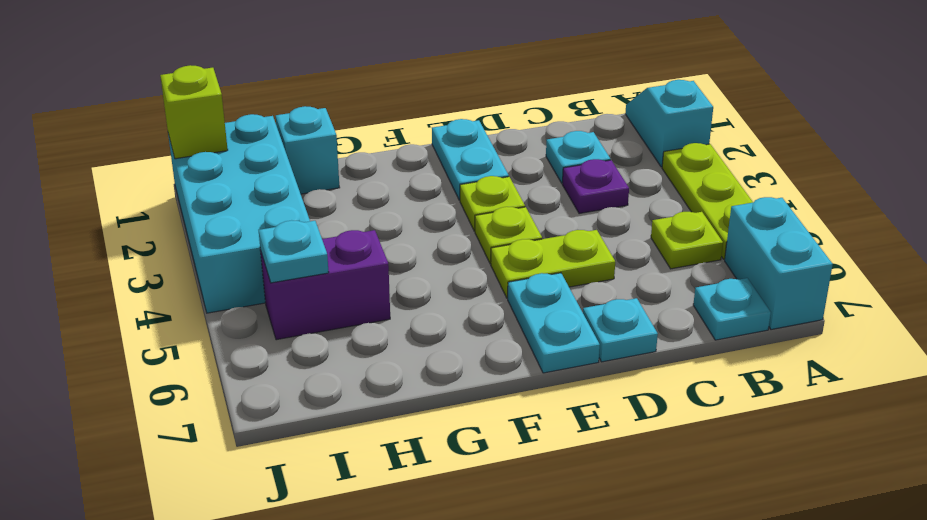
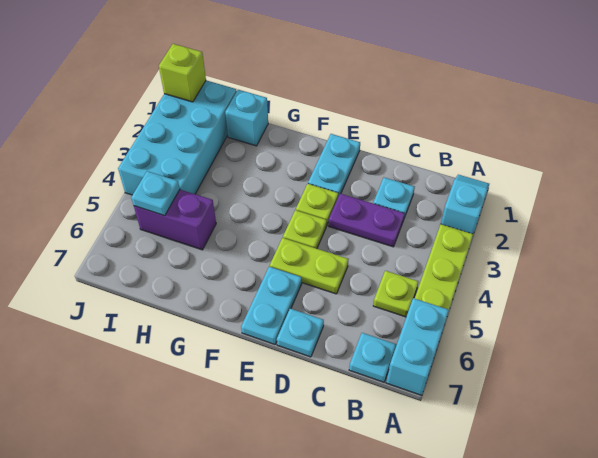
purple 1x1 plate [562,159,629,214] -> purple 1x2 plate [329,194,405,247]

